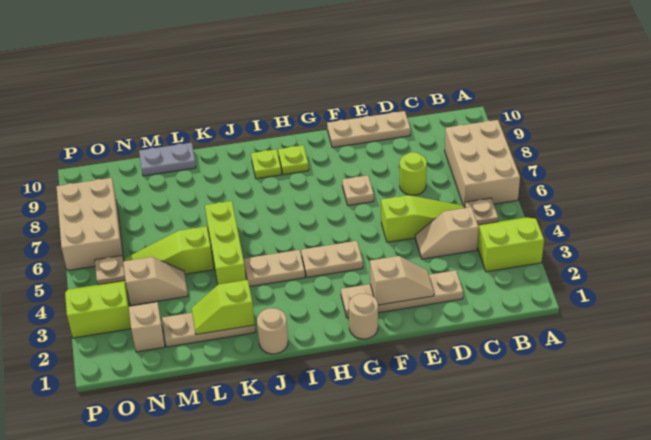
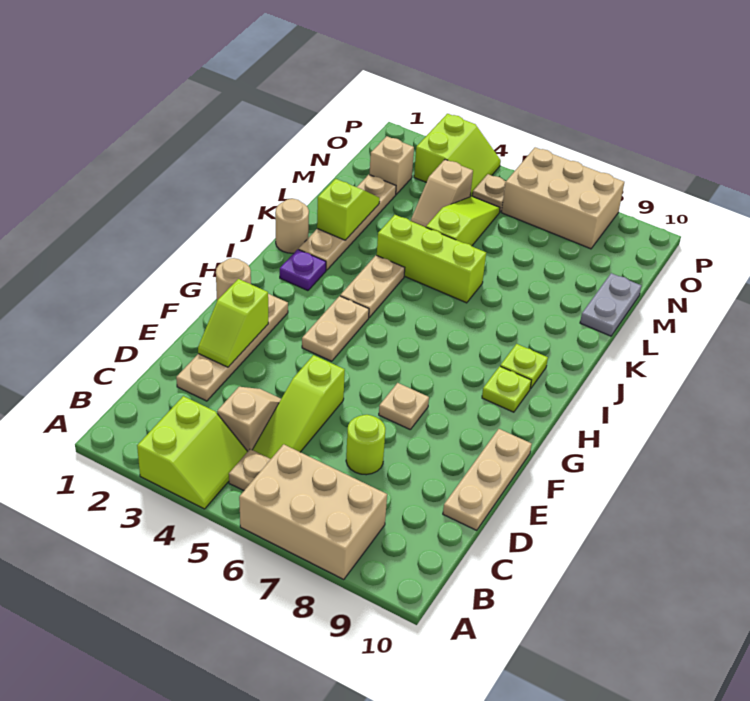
tan 1x2 slope [370,256,434,305] -> lime 1x2 slope [198,279,268,367]
none -> purple 1x1 plate [280,249,326,291]
tan 1x3 plate [162,313,255,347] -> tan 1x4 plate [299,175,396,270]

